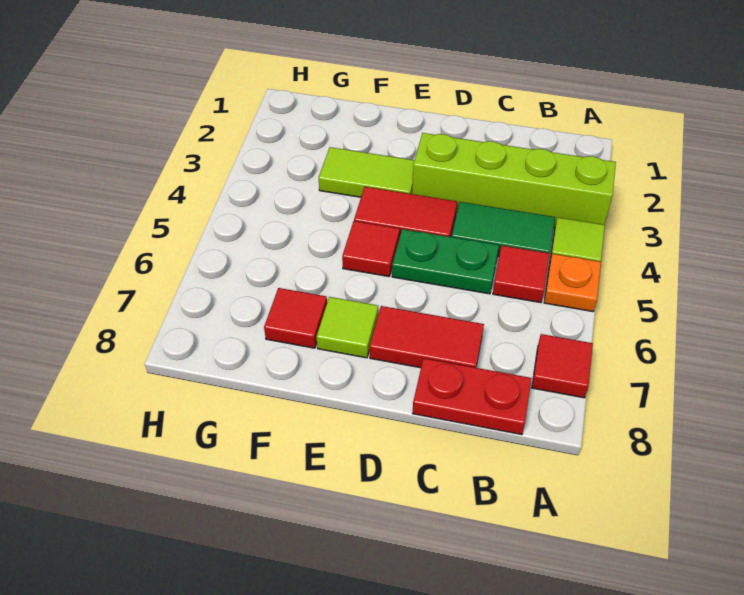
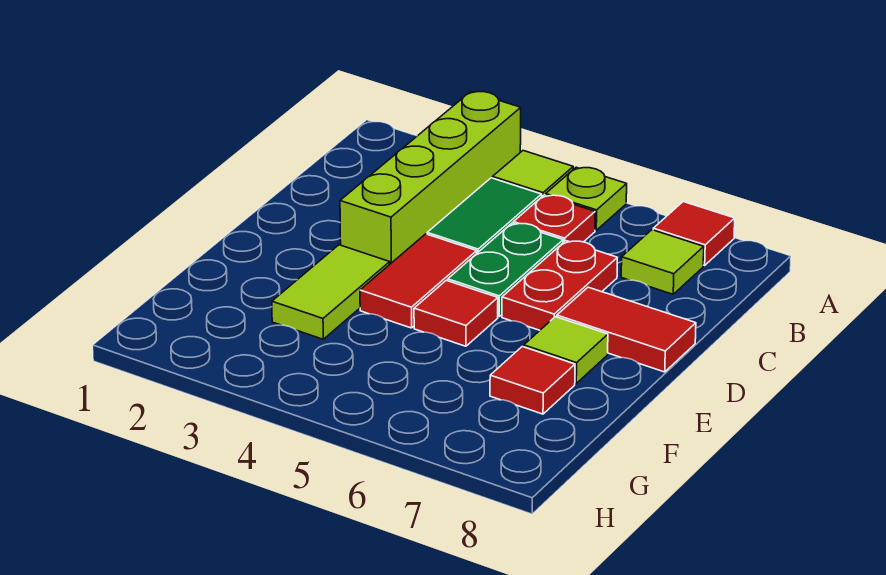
orange 1x1 plate [544,254,601,312] -> lime 1x1 plate [546,167,627,230]
red 1x1 tile [493,246,550,303] -> red 1x1 plate [513,195,595,243]
none -> lime 1x1 tile [621,230,704,294]
red 1x2 plate [412,358,532,435] -> red 1x2 plate moved to [502,241,617,330]
red 1x2 tile [370,306,484,368] -> red 1x2 tile turned to [557,287,696,372]

